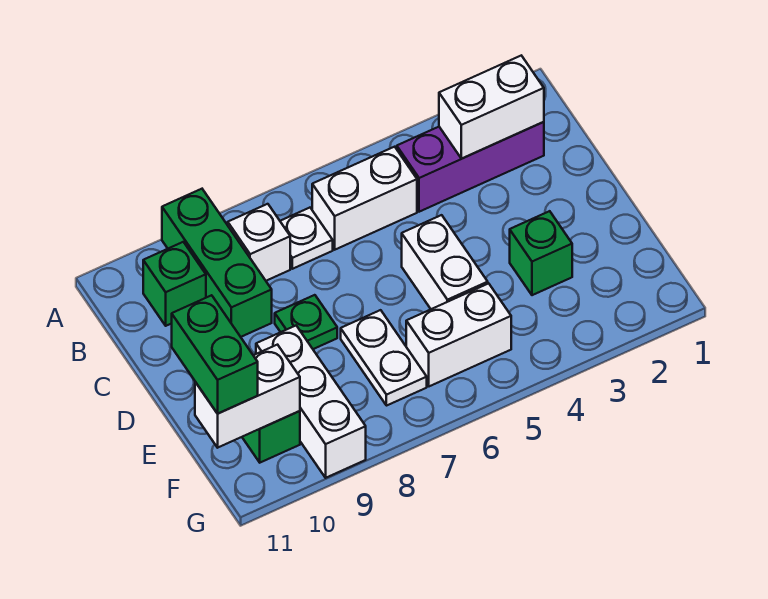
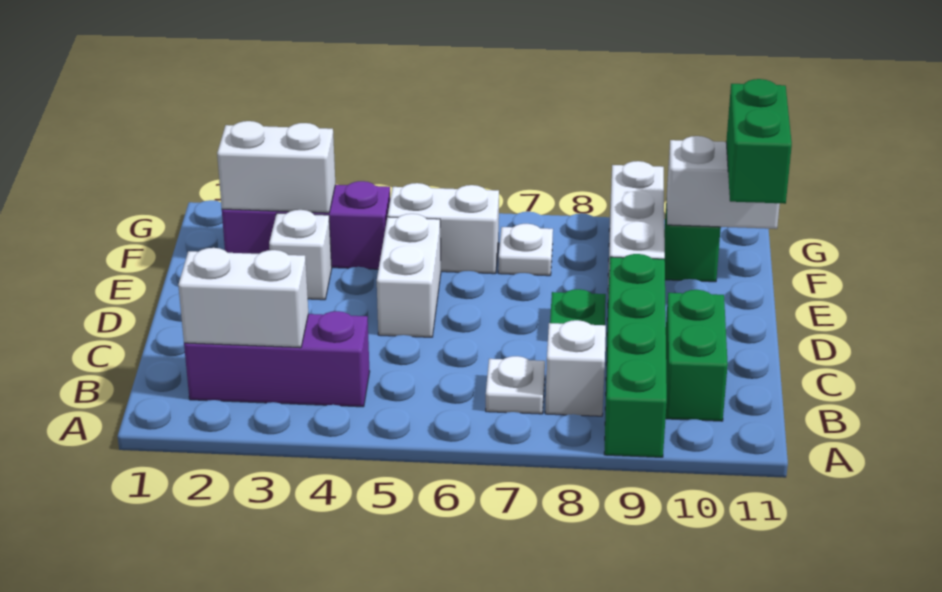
green 1x3 brick [162,189,272,337] -> green 1x4 brick [604,254,667,457]
white 1x2 brick [312,147,417,250] -> white 1x2 brick moved to [217,121,335,213]
green 1x1 brick [143,242,206,326] -> green 1x2 brick [666,290,728,421]
green 1x1 brick [510,211,572,295] -> white 1x1 brick [269,210,332,300]
white 1x2 plate [341,310,427,406] -> white 1x1 plate [498,224,553,276]
none -> purple 1x3 brick [222,181,390,269]

